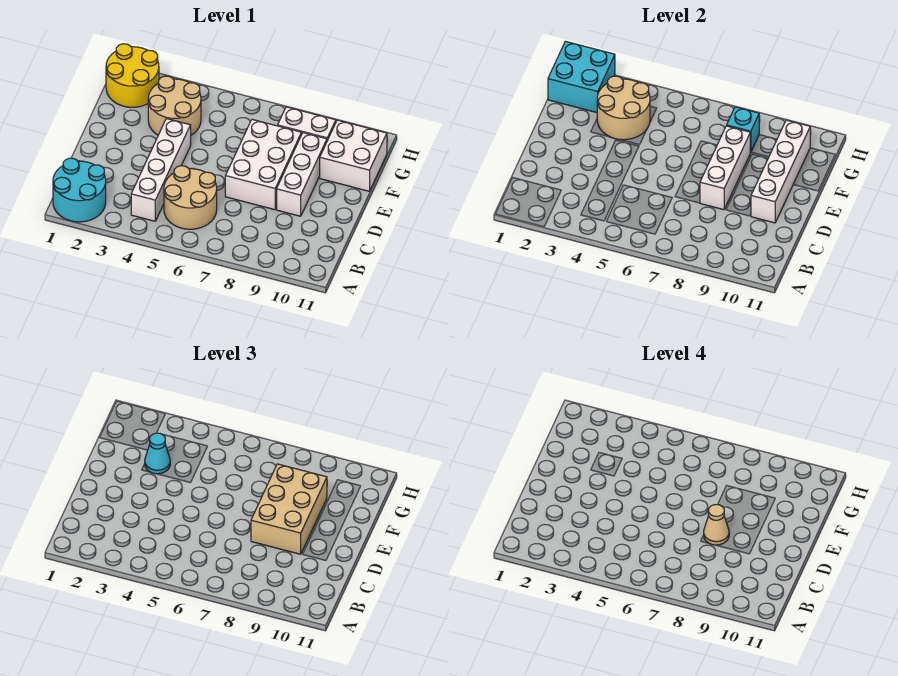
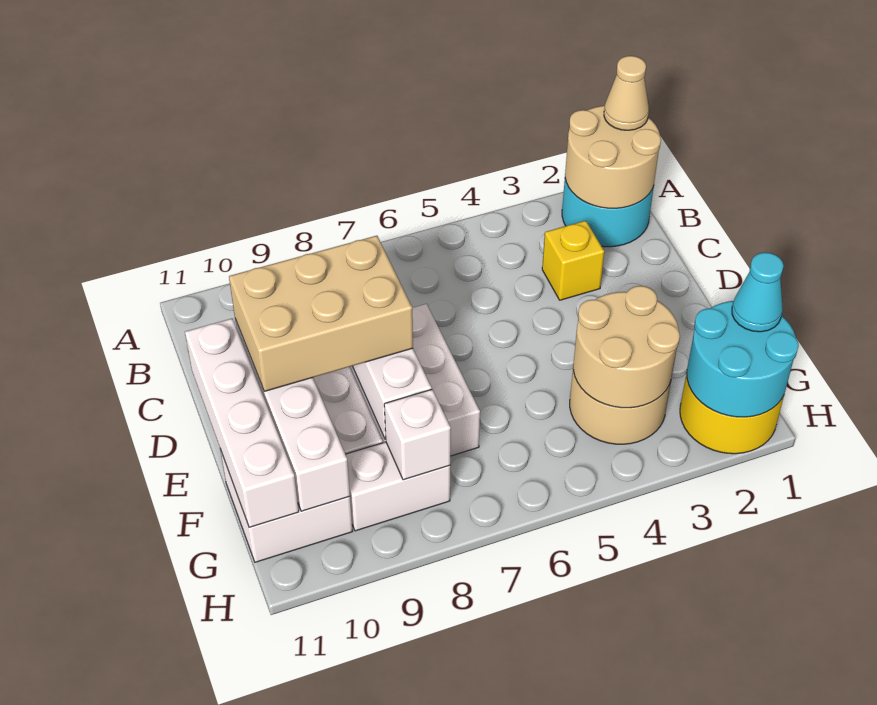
white 1x4 brick [131,119,191,221] -> white 1x4 brick moved to [185,318,299,527]
tan 2x2 round brick [164,166,217,229] -> tan 2x2 round brick moved to [565,106,661,208]
none -> yellow 1x1 brick [542,221,604,300]
tan 2x3 brick [251,464,327,554] -> tan 2x3 brick turned to [229,236,413,392]
tan 1x1 cone [704,505,729,545] -> tan 1x1 cone moved to [604,56,649,130]
cyan 1x1 cone [145,433,170,474] -> cyan 1x1 cone moved to [732,252,784,332]
cyan 2x2 brick [548,41,615,113] -> cyan 2x2 round brick [687,301,799,417]
cyan 1x1 brick [727,107,759,152] -> white 1x1 brick [384,390,451,480]

